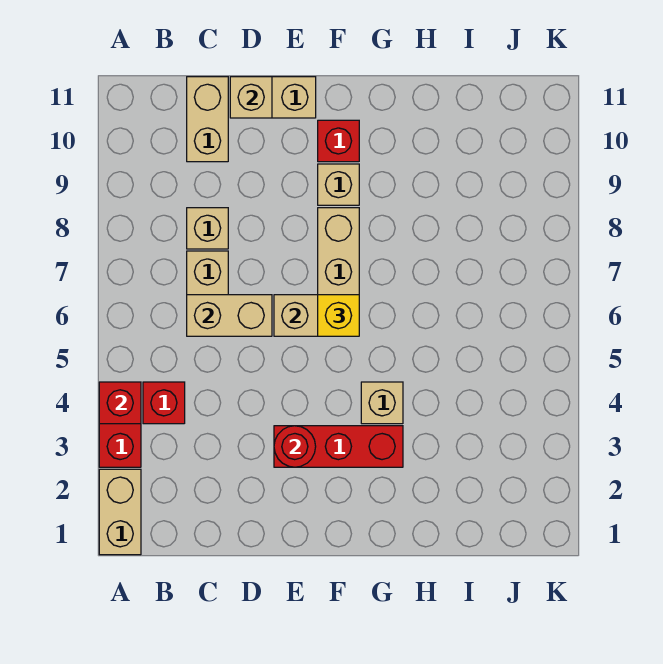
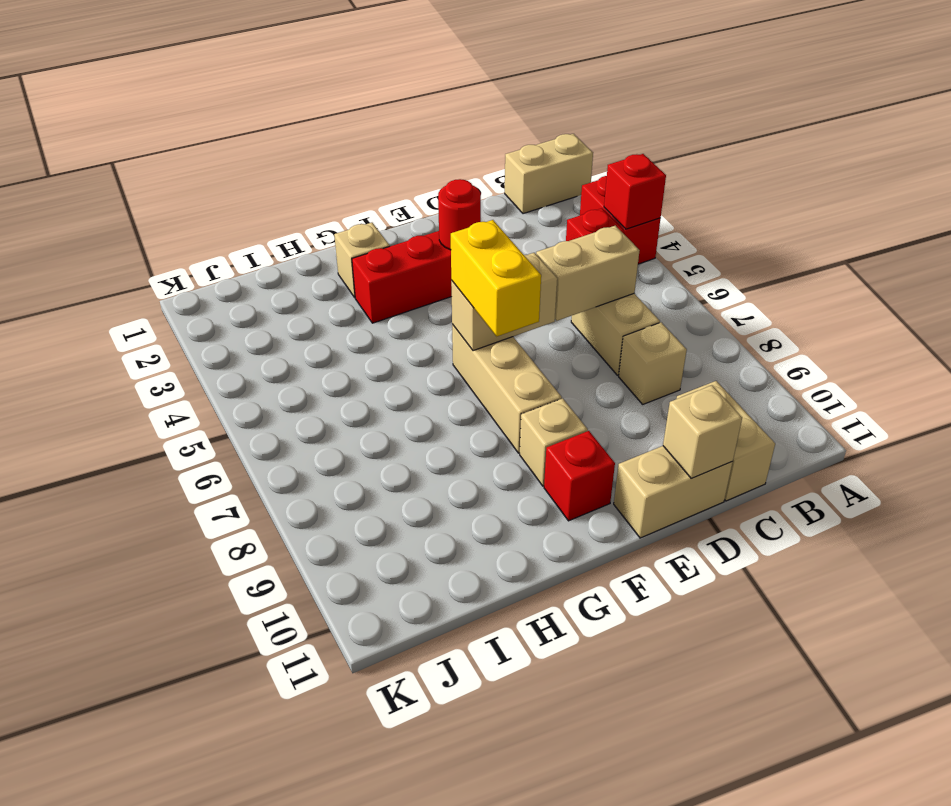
tan 1x2 brick [99,469,141,555] -> tan 1x2 brick turned to [505,134,593,214]
yellow 1x1 brick [318,295,359,336] -> yellow 1x2 brick [451,220,541,336]
tan 1x1 brick [361,382,403,424] -> tan 1x1 brick moved to [334,223,390,297]

